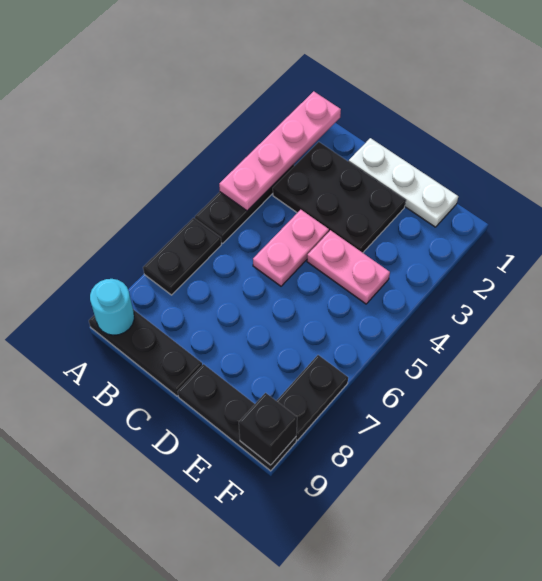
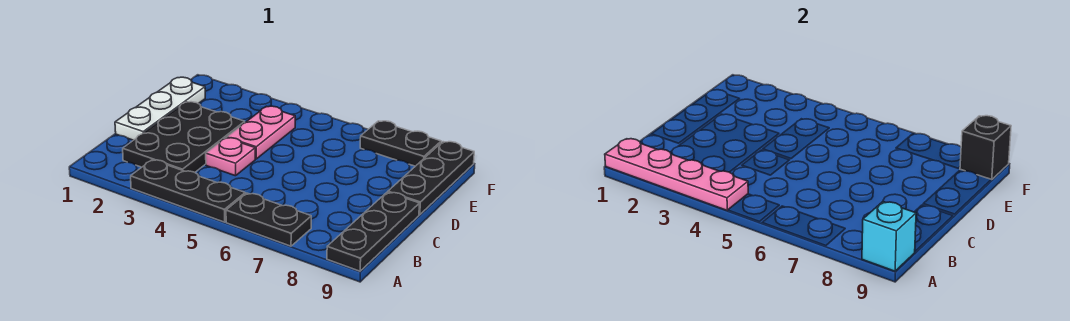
cyan 1x1 round brick [90,279,134,335] -> cyan 1x1 brick [862,201,916,271]
pink 1x2 plate [253,210,329,286] -> pink 1x1 plate [206,138,255,176]

